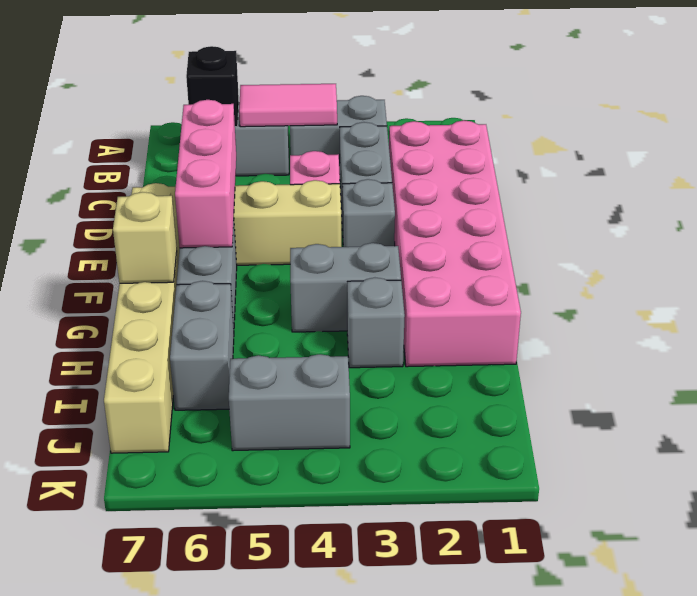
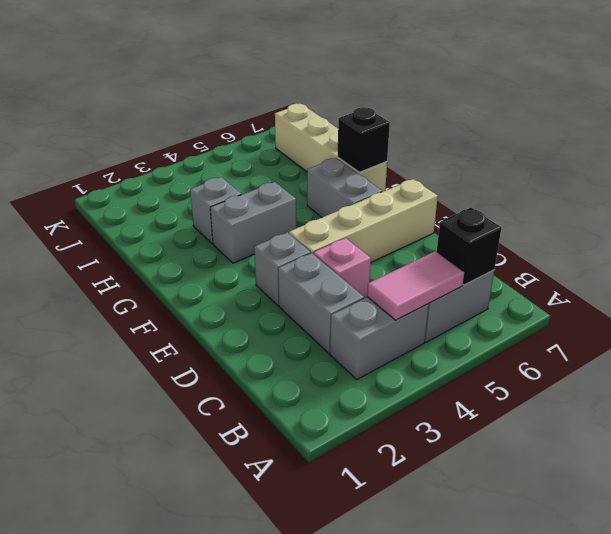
pink 2x6 brick [389,120,521,367] -> none
pink 1x3 brick [175,100,236,248] -> none
tan 1x1 brick [113,192,177,283] -> black 1x1 brick [337,107,390,172]
grey 1x2 brick [170,281,234,410] -> none
grey 1x2 brick [229,354,350,451] -> none

